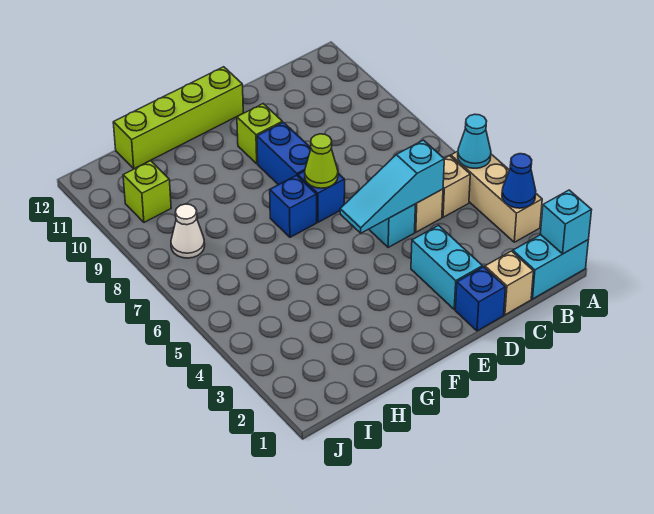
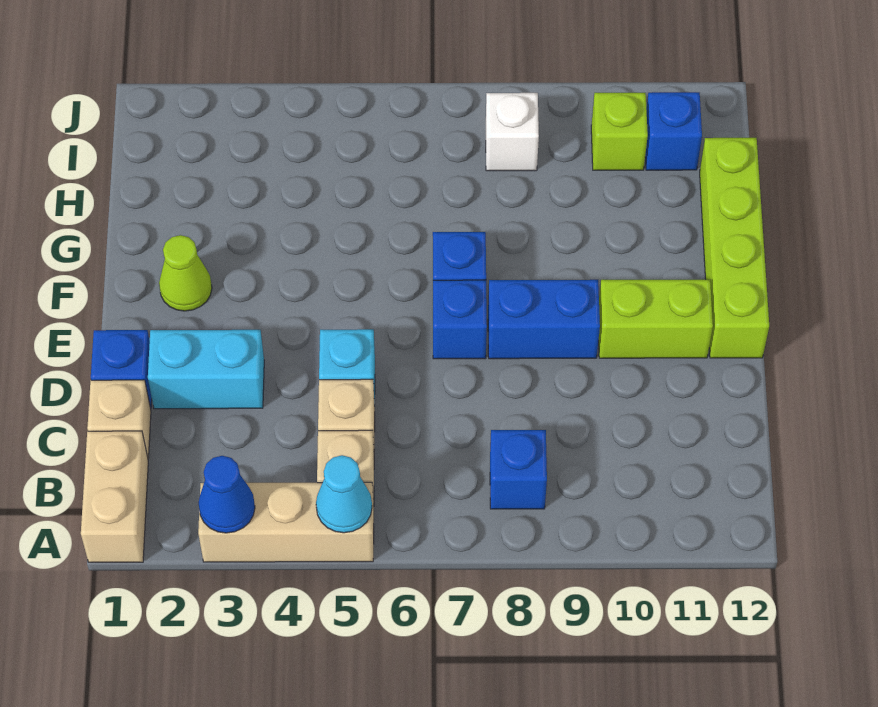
cyan 1x2 brick [513,235,588,299] -> tan 1x2 brick [81,431,148,562]
cyan 1x1 brick [541,190,592,254] -> none
none -> blue 1x1 brick [490,430,547,509]
cyan 1x3 slope [340,140,444,233] -> none
lime 1x1 cone [305,134,338,188] -> lime 1x1 cone moved to [159,235,212,311]
lime 1x1 brick [237,104,282,164] -> lime 1x2 brick [599,280,713,358]
white 1x1 cone [171,204,205,258] -> white 1x1 brick [486,93,539,171]
none -> blue 1x1 brick [645,92,702,170]

